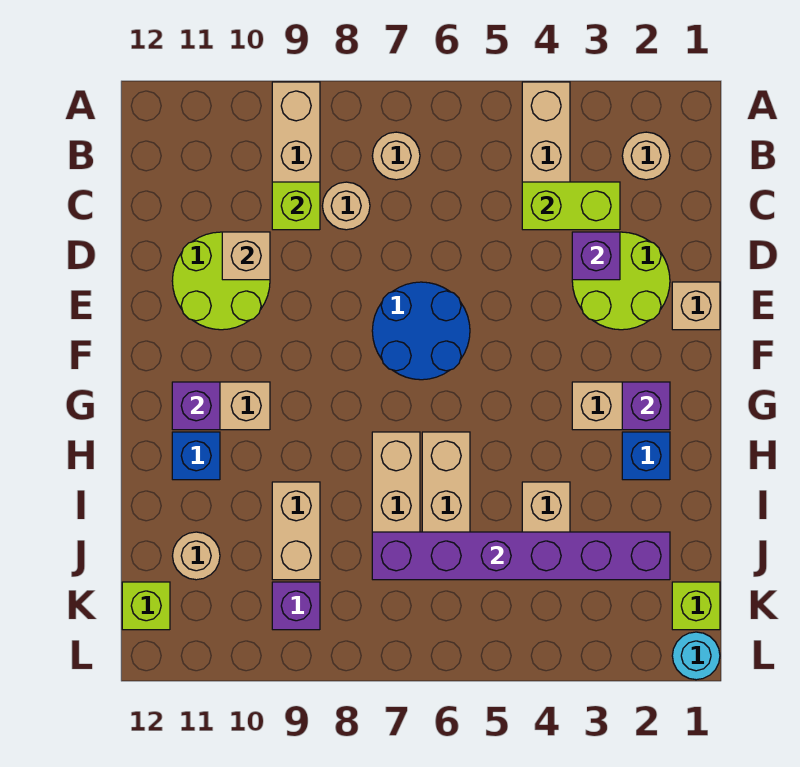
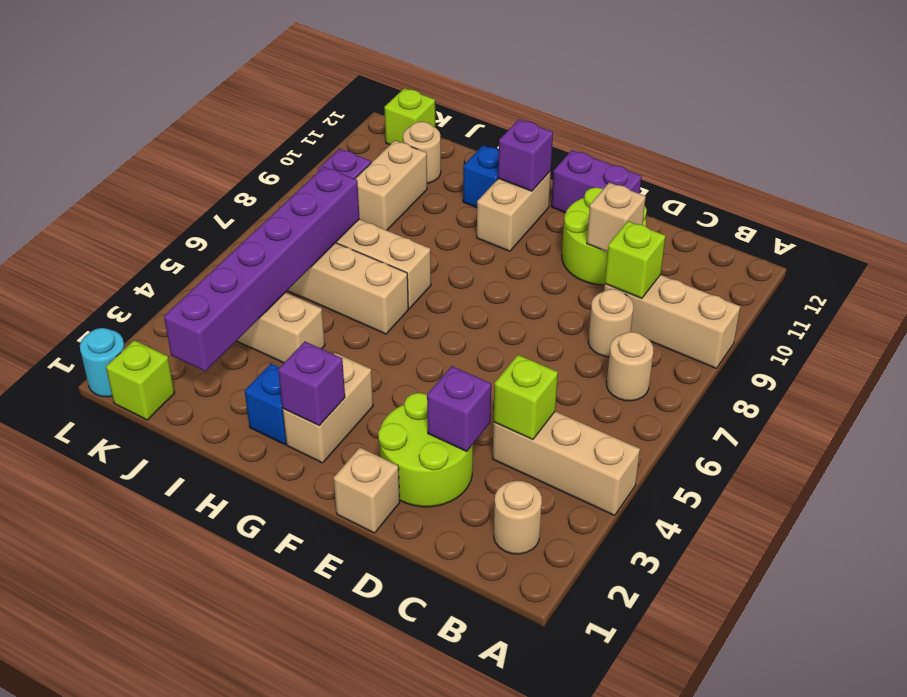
lime 1x2 brick [522,182,620,230] -> lime 1x1 brick [494,355,558,439]
blue 2x2 round brick [372,282,470,380] -> none
none -> purple 1x2 brick [551,150,642,213]
tan 1x2 brick [272,482,320,580] -> tan 1x2 brick turned to [355,141,427,230]

